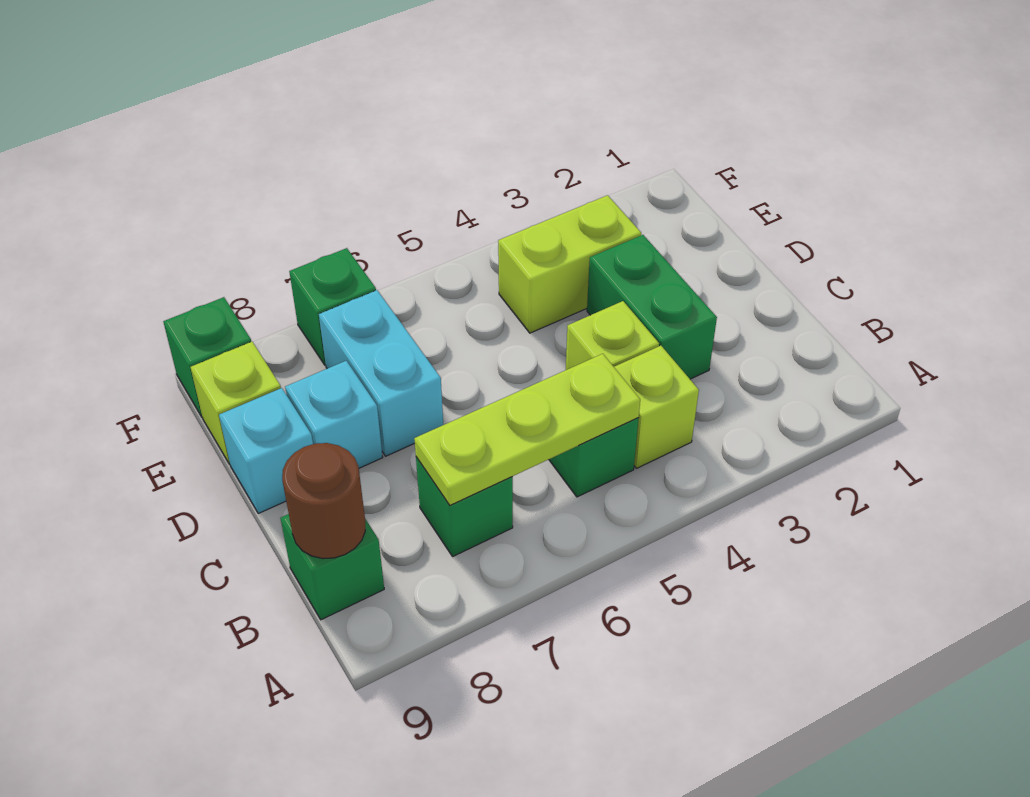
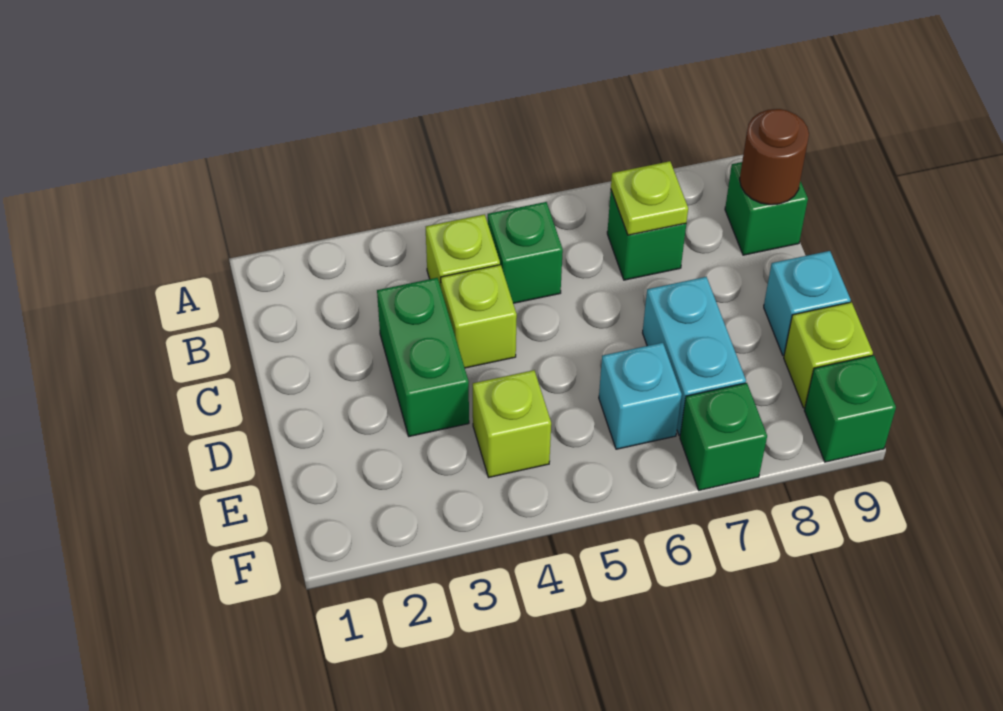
lime 1x3 plate [414,354,640,505] -> lime 1x1 plate [611,161,688,235]
cyan 1x1 brick [285,361,383,468] -> cyan 1x1 brick moved to [599,343,682,449]
lime 1x2 brick [498,195,641,333] -> lime 1x1 brick [473,370,551,477]

